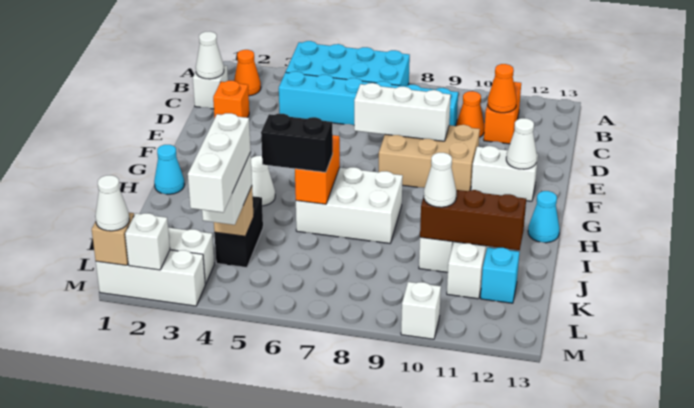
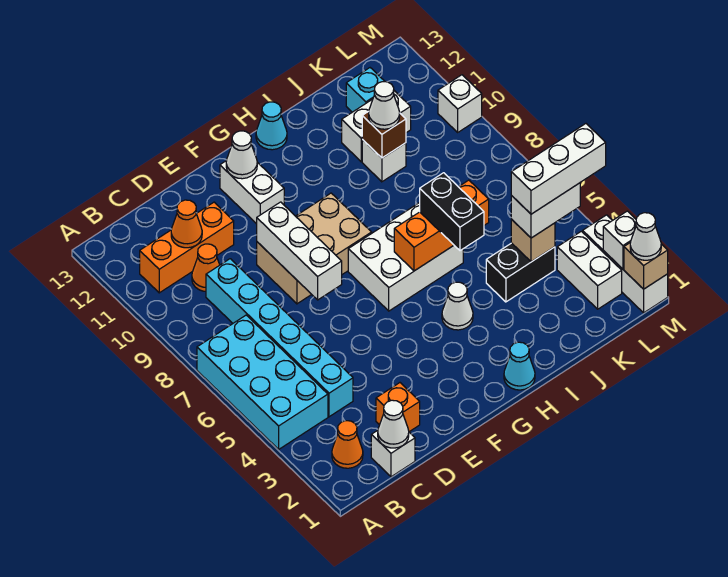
orange 1x2 brick [484,80,521,144] -> orange 1x3 brick [140,202,234,293]
tan 2x3 brick [379,125,480,191] -> tan 2x3 brick turned to [257,193,372,304]
white 2x3 brick [296,167,403,243] -> white 2x3 brick turned to [348,202,463,311]
orange 1x2 brick [295,135,340,204] -> orange 1x3 brick [394,180,489,271]
brown 1x3 brick [420,190,526,250] -> brown 1x1 brick [362,111,406,158]

